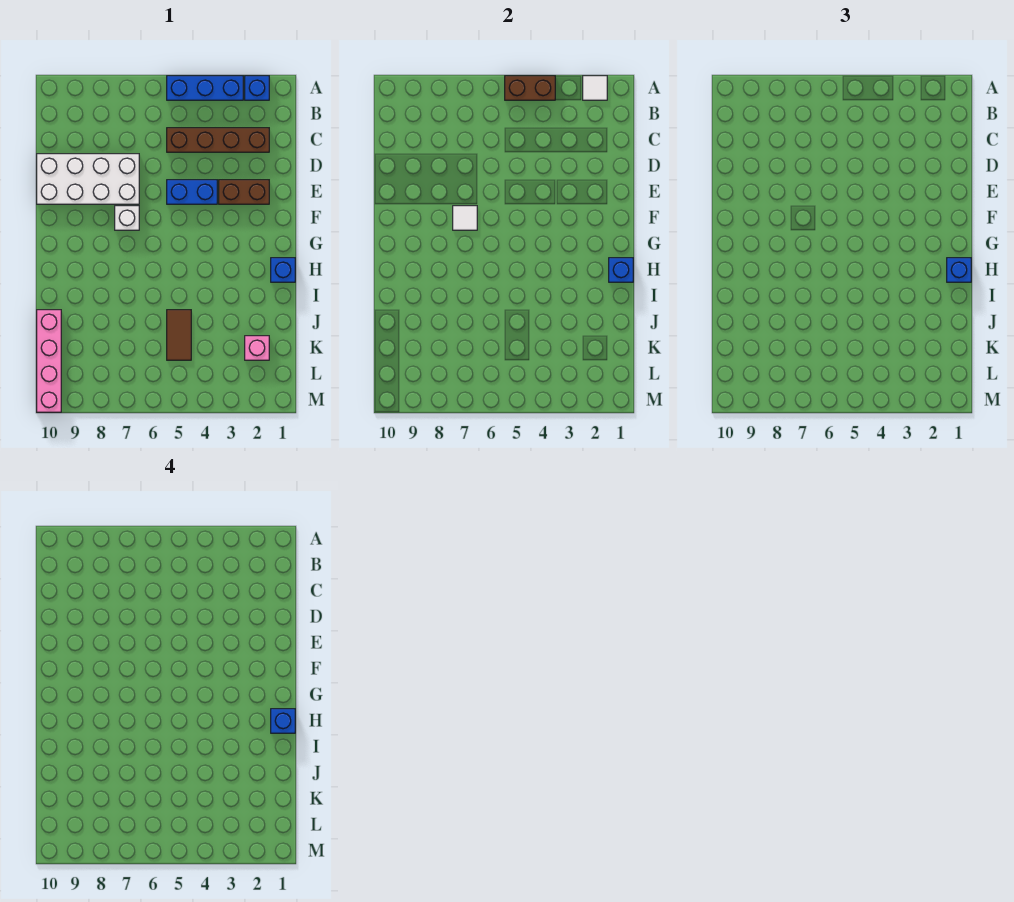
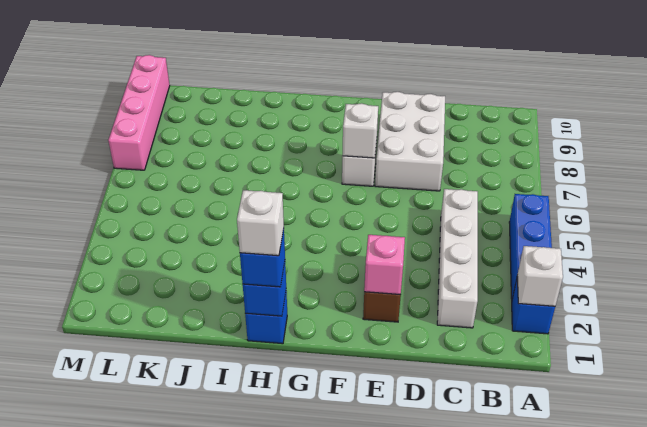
white 1x1 tile [583,76,607,100] -> white 1x1 brick [517,246,563,306]
brown 1x2 brick [505,76,555,100] -> none
brown 1x4 brick [167,128,269,152] -> white 1x4 brick [437,189,478,328]
white 2x4 brick [37,154,139,204] -> white 2x3 brick [375,92,445,191]
blue 1x2 brick [167,180,217,204] -> none
white 1x1 tile [453,206,477,230] -> white 1x1 brick [342,103,378,158]
blue 1x1 brick [271,709,295,733] -> white 1x1 brick [237,190,284,256]
brown 1x2 tile [167,310,191,360] -> none
pink 1x4 brick [37,310,61,412] -> pink 1x4 brick turned to [108,55,170,170]
pink 1x1 brick [245,336,269,360] -> pink 1x1 brick moved to [364,235,405,295]

